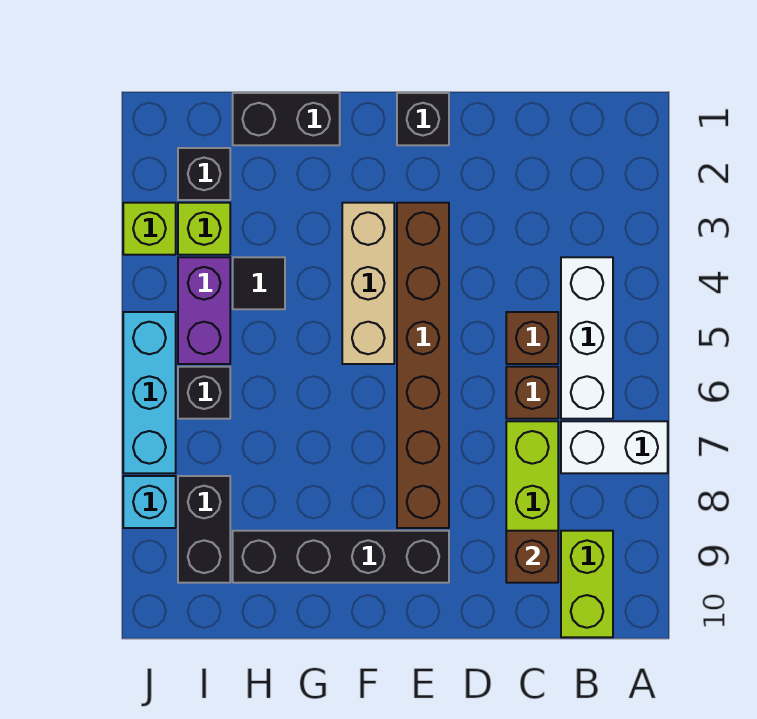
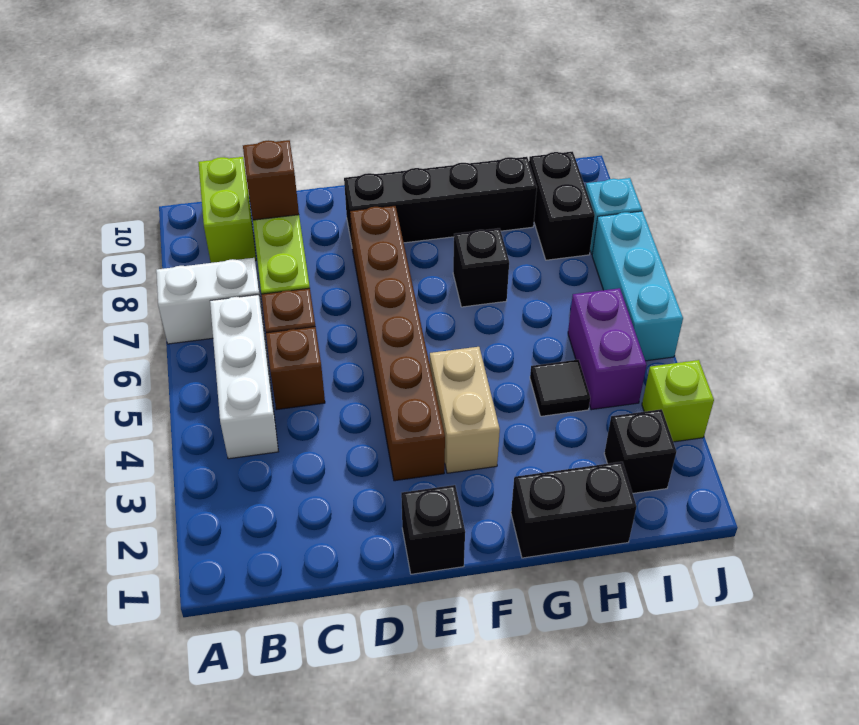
tan 1x3 brick [342,203,394,364] -> tan 1x2 brick [430,347,500,473]
lime 1x1 brick [178,203,230,255] -> none
black 1x1 brick [178,367,230,419] -> black 1x1 brick moved to [453,228,509,307]

